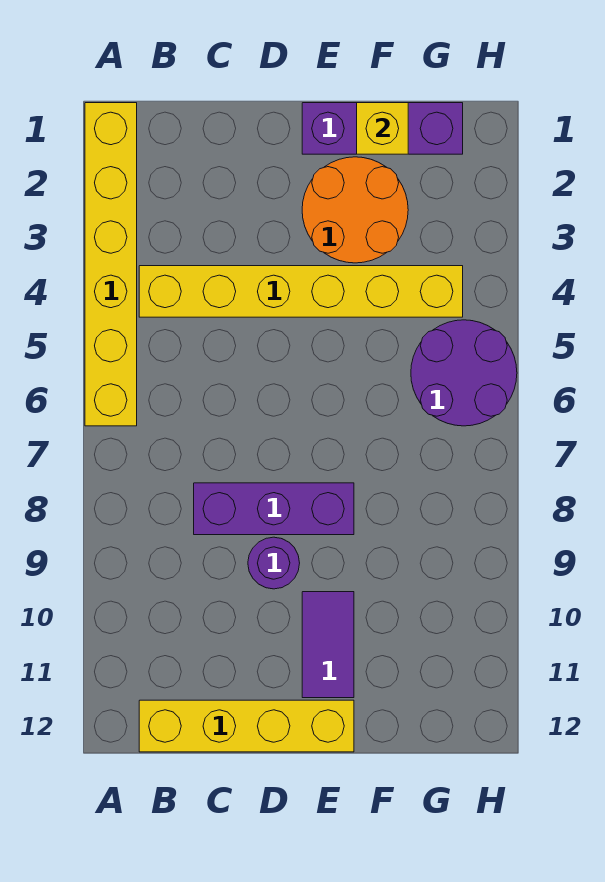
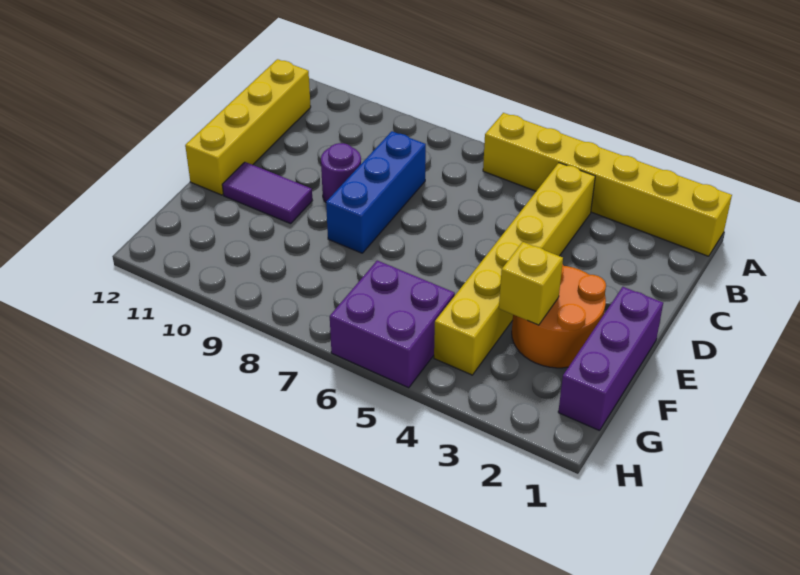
purple 1x3 brick [194,483,354,535] -> blue 1x3 brick [326,131,426,253]
yellow 1x1 brick [357,103,408,154] -> yellow 1x1 brick moved to [499,242,563,325]
purple 2x2 round brick [411,320,517,426] -> purple 2x2 brick [330,260,455,388]

